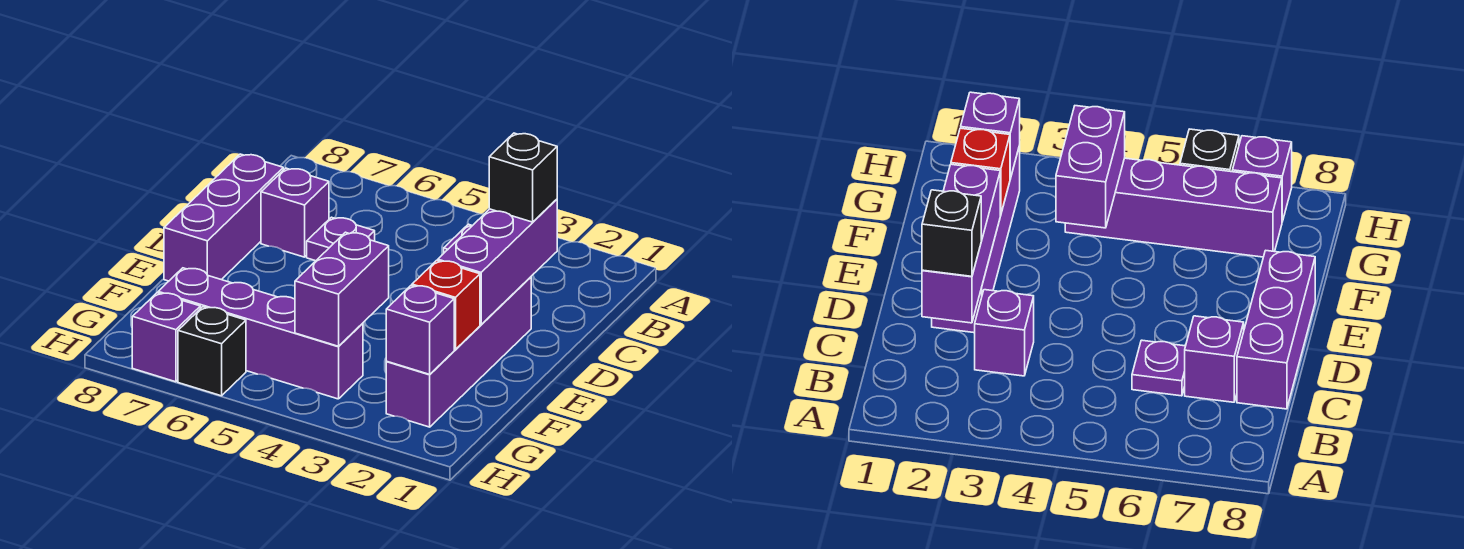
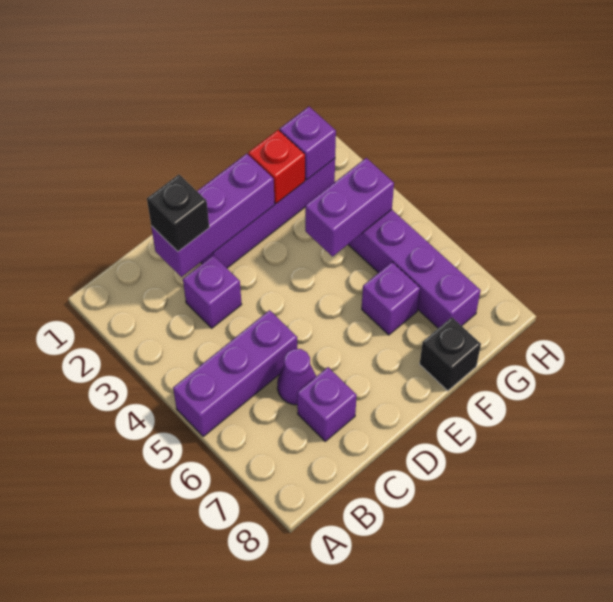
purple 1x1 plate [307,217,375,261] -> purple 1x1 cone [277,349,316,405]
purple 1x3 brick [164,154,283,281] -> purple 1x3 brick moved to [173,310,297,436]
black 1x1 brick [178,307,246,396] -> black 1x1 brick moved to [420,317,481,391]
purple 1x1 brick [132,293,200,382] -> purple 1x1 brick moved to [362,262,420,335]

